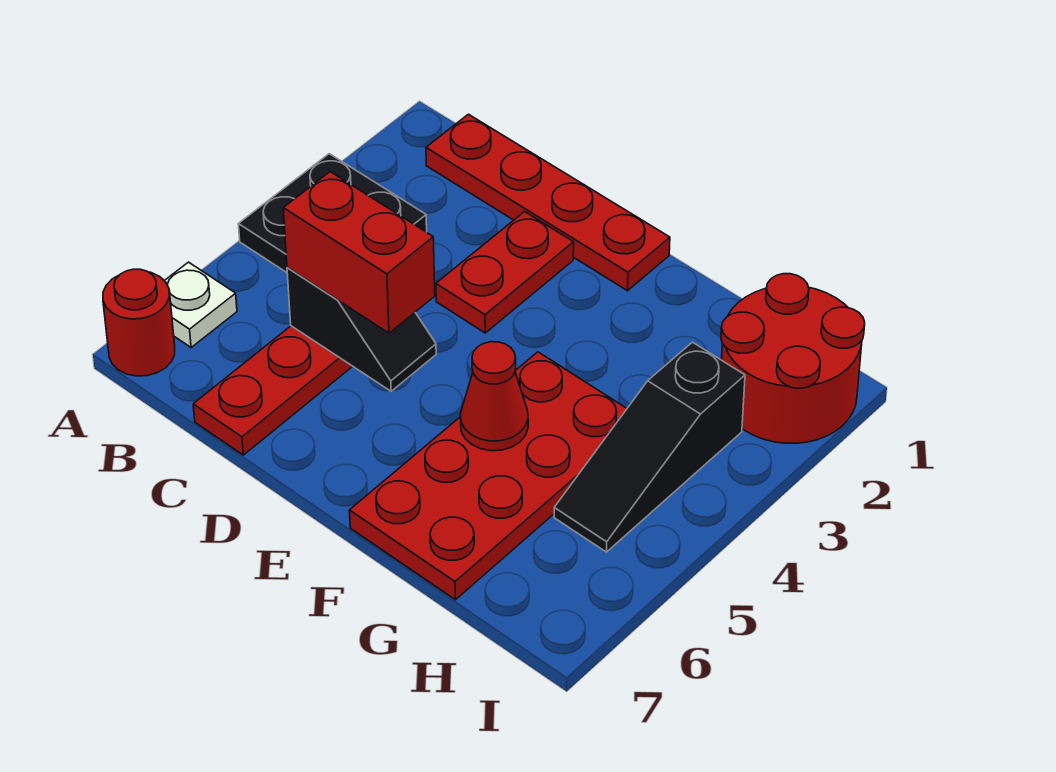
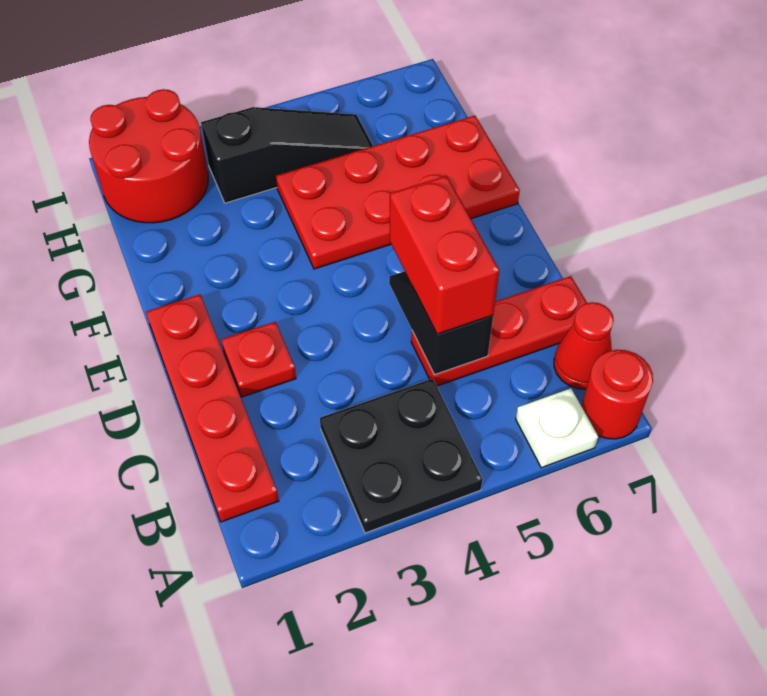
red 1x2 plate [436,212,574,333] -> red 1x1 plate [221,322,296,397]
red 1x1 cone [460,342,528,451] -> red 1x1 cone moved to [554,302,614,389]

